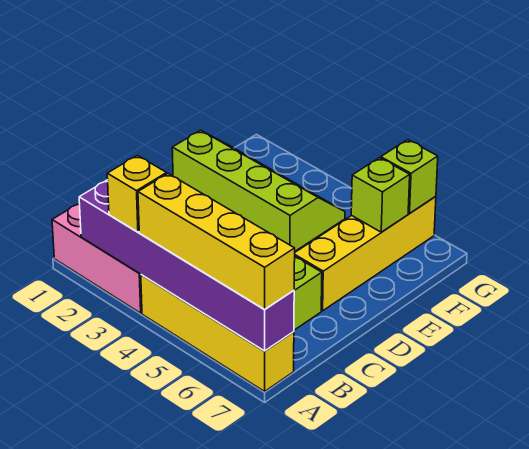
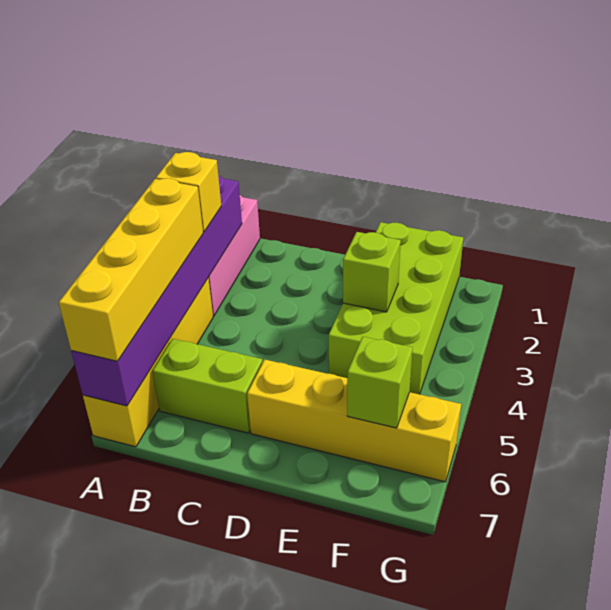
lime 2x4 slope [172,130,345,251] -> lime 2x4 brick [329,222,463,394]
lime 1x1 brick [381,140,438,213] -> lime 1x1 brick moved to [343,232,401,312]

